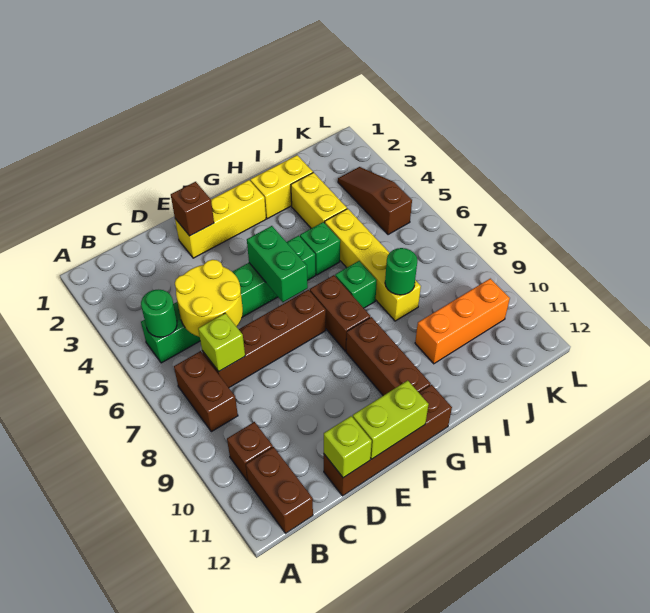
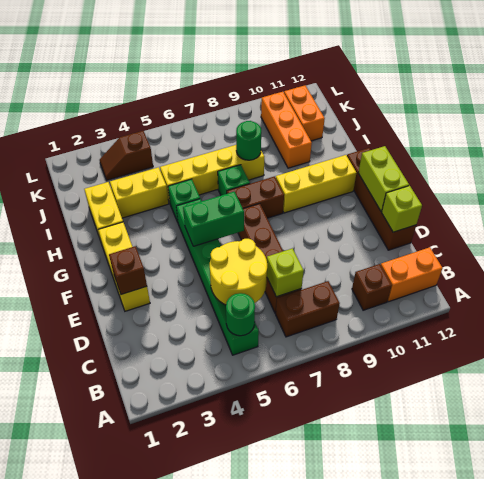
brown 1x2 brick [246,447,313,533] -> orange 1x2 brick [381,247,443,302]
brown 1x3 brick [346,317,431,396] -> yellow 1x3 brick [276,155,356,213]
none -> orange 1x2 brick [284,85,325,141]
brown 1x3 slope [338,167,412,235] -> brown 1x2 slope [100,131,153,180]

